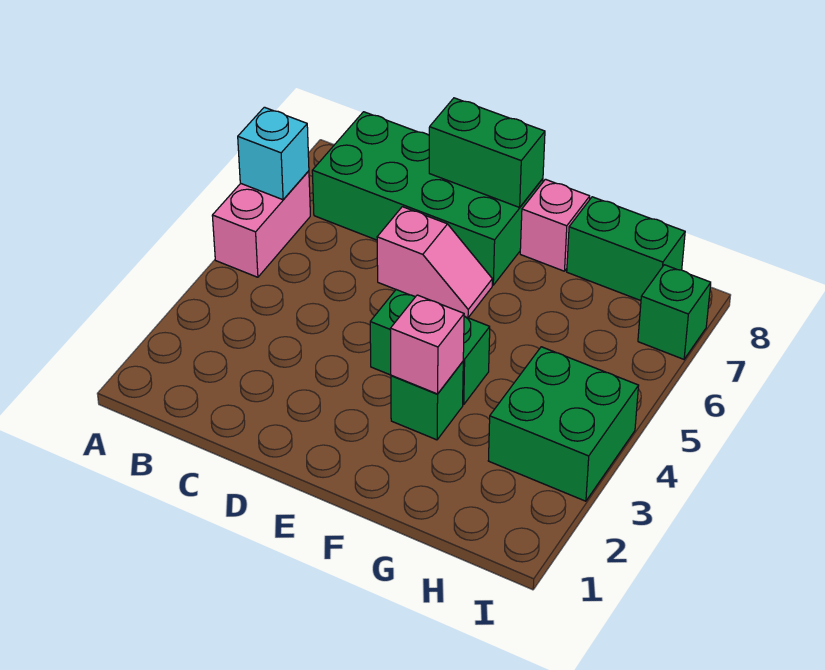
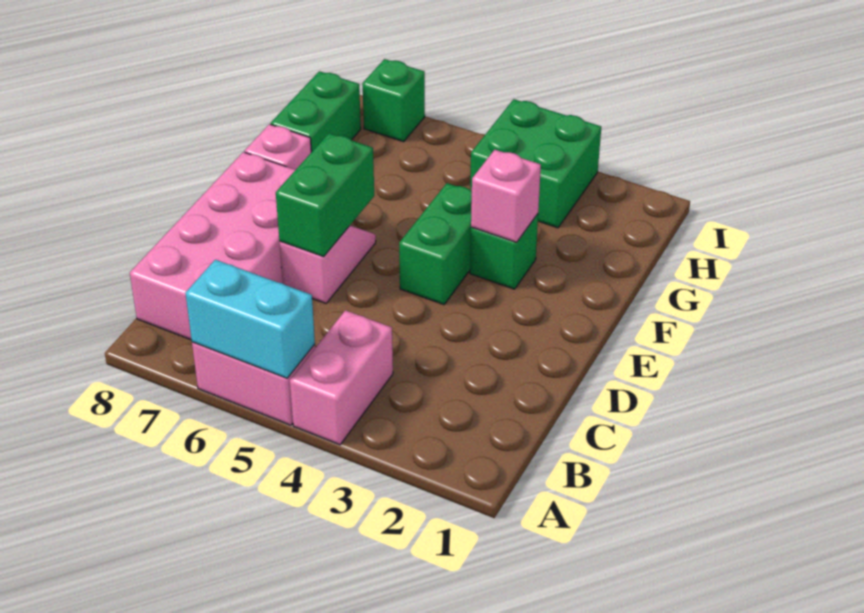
none -> pink 1x2 brick [290,310,393,445]
cyan 1x1 brick [238,107,309,200] -> cyan 1x2 brick [185,260,315,378]
green 2x4 brick [312,112,543,285] -> pink 2x4 brick [130,152,295,340]
green 1x2 brick [429,98,545,207] -> green 1x2 brick moved to [276,133,374,257]

